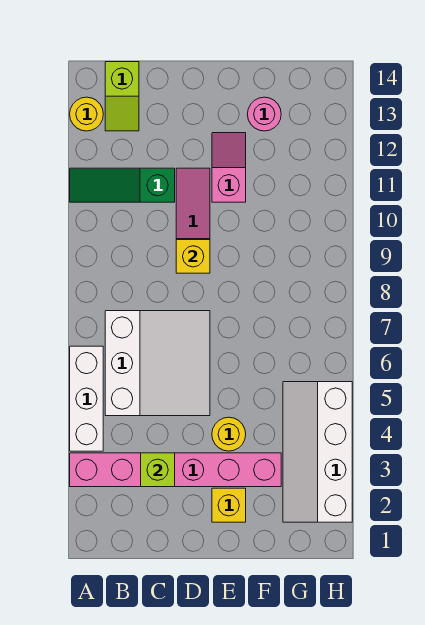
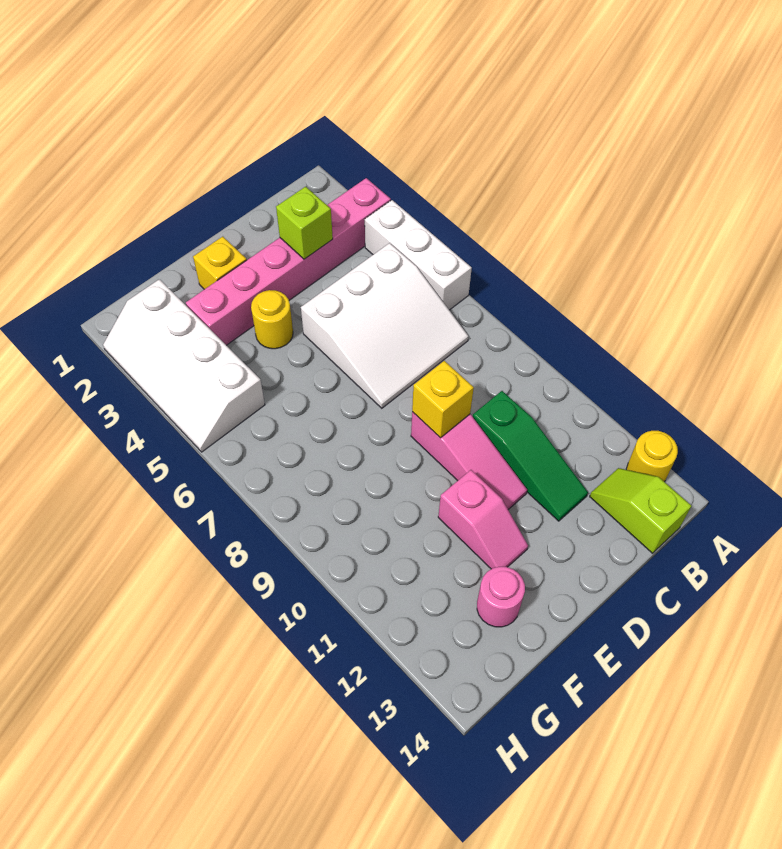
green 1x3 slope [70,168,175,202] -> green 1x3 slope turned to [473,391,588,521]
white 3x3 slope [105,311,210,416] -> white 3x3 slope turned to [301,243,469,408]
white 2x4 slope [283,382,352,522] -> white 2x4 slope turned to [103,279,265,452]

